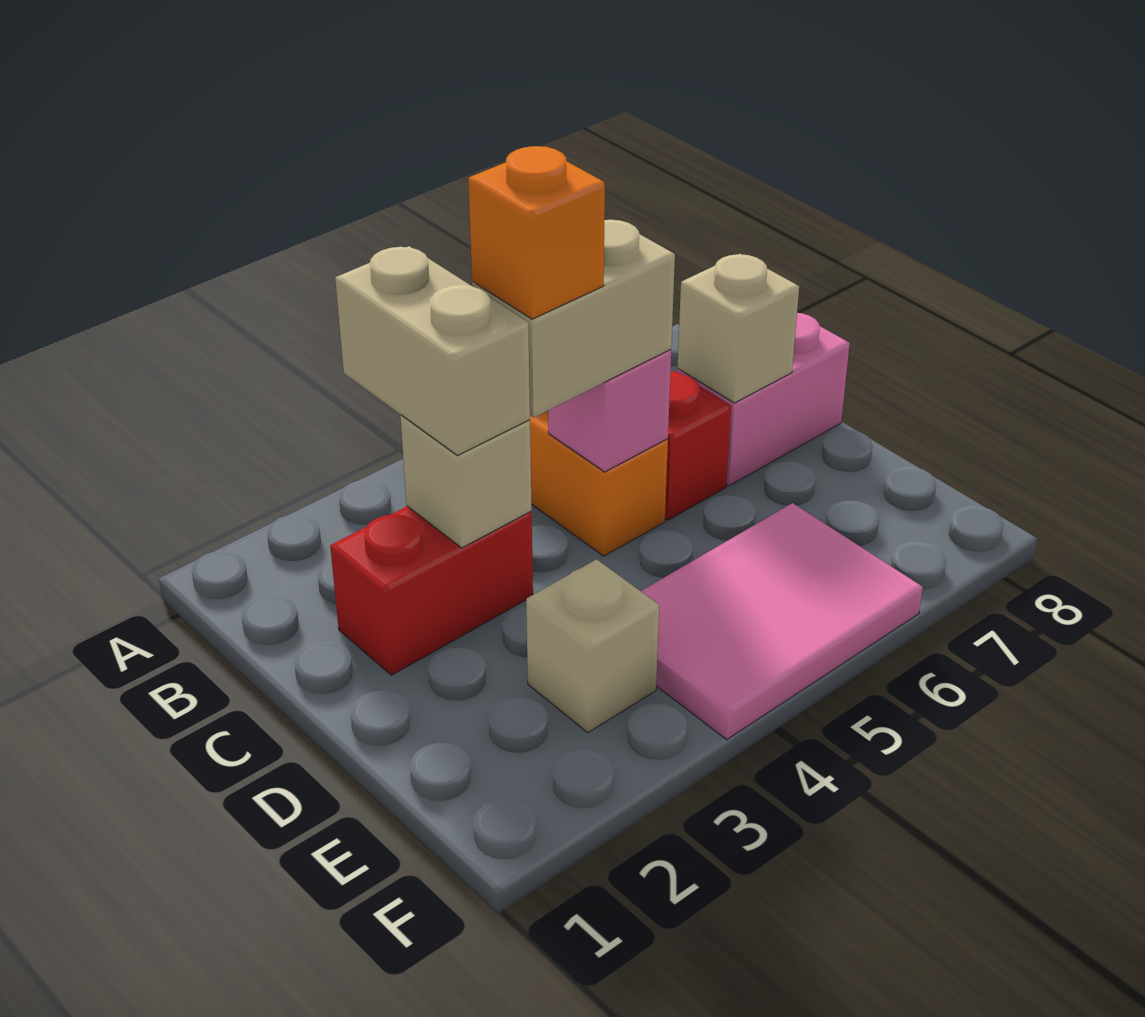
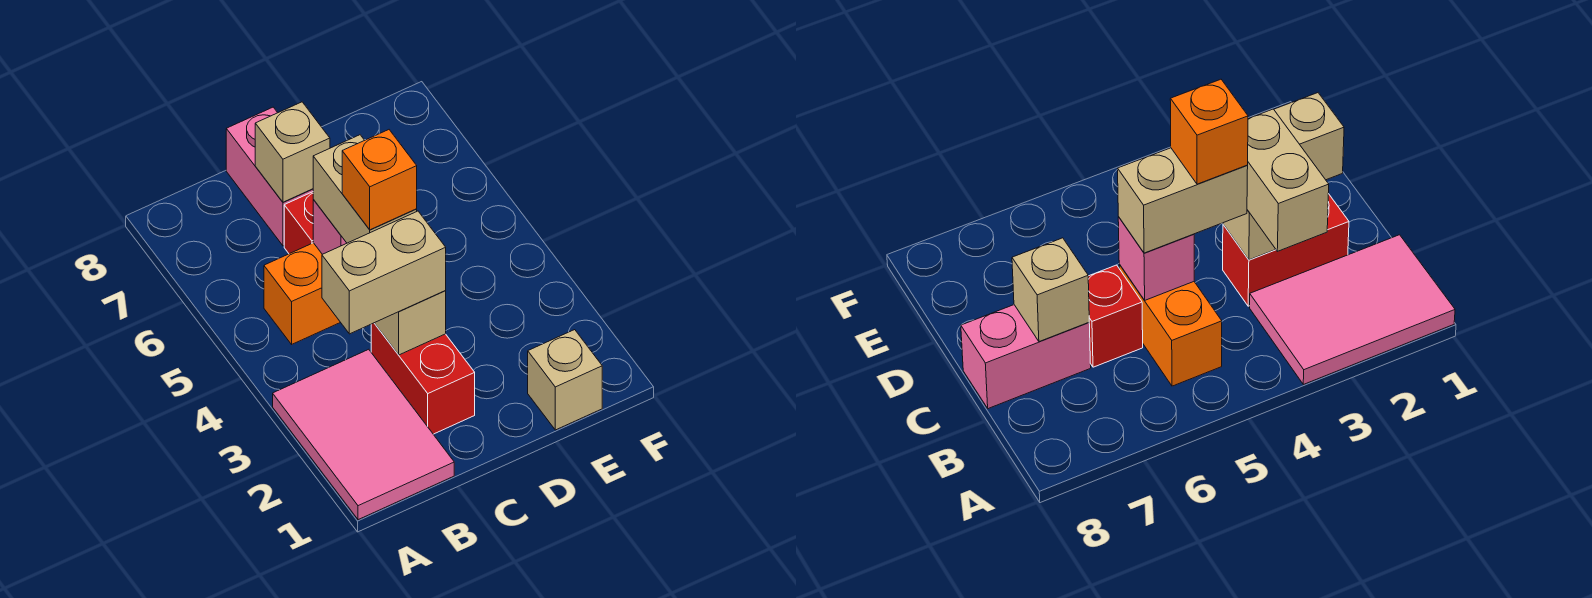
tan 1x1 brick [526,559,659,733] -> tan 1x1 brick moved to [528,330,602,430]
pink 2x3 tile [641,503,923,739] -> pink 2x3 tile moved to [273,349,454,520]

